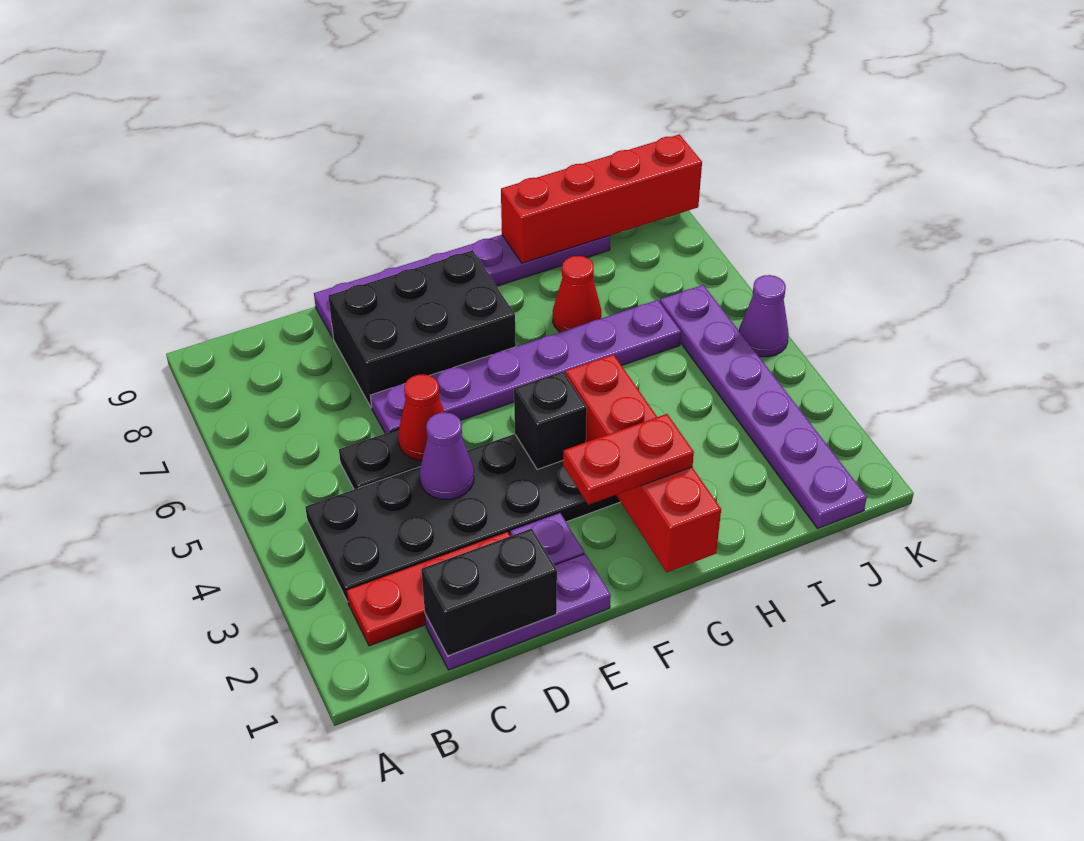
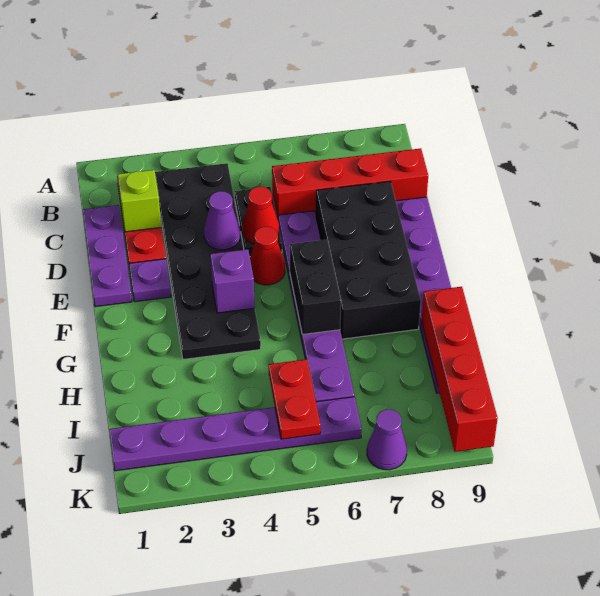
black 1x2 brick [421,529,557,656] -> black 1x2 brick moved to [290,240,341,335]
none -> lime 1x1 brick [118,170,161,232]
black 2x3 brick [328,250,516,408] -> black 2x4 brick [316,181,421,339]
red 1x2 plate [563,414,694,505] -> red 1x2 plate moved to [269,359,321,439]
black 1x1 brick [514,371,587,470] -> purple 1x1 brick [210,249,255,313]
red 1x4 brick [565,354,721,572] -> red 1x4 brick moved to [272,148,428,219]
red 1x1 cone [553,256,601,332] -> red 1x1 cone moved to [250,227,285,285]
purple 1x1 cone [739,275,789,357] -> purple 1x1 cone moved to [367,409,407,470]

